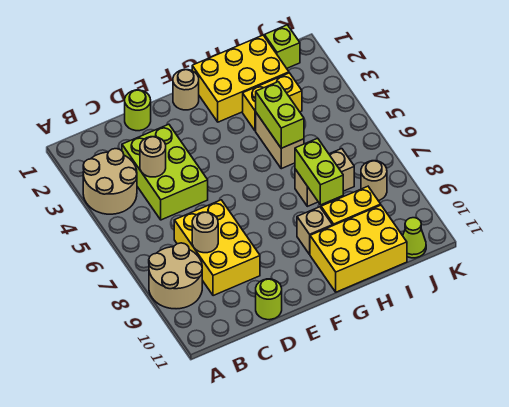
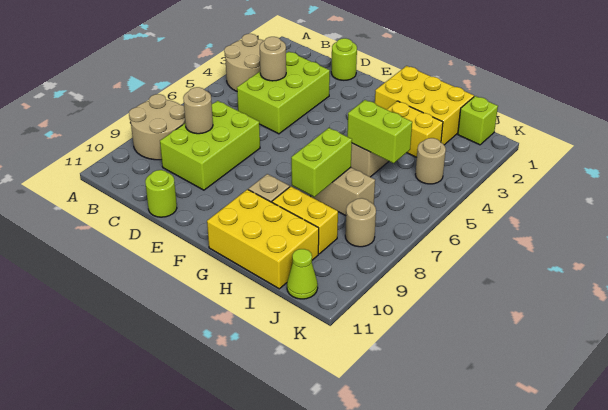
yellow 2x3 brick [174,200,260,296] -> lime 2x3 brick [160,101,260,190]
tan 1x1 round brick [173,70,199,110] -> tan 1x1 round brick moved to [415,138,446,184]
lime 1x2 brick [256,82,304,148] -> lime 1x2 brick turned to [347,100,412,163]

